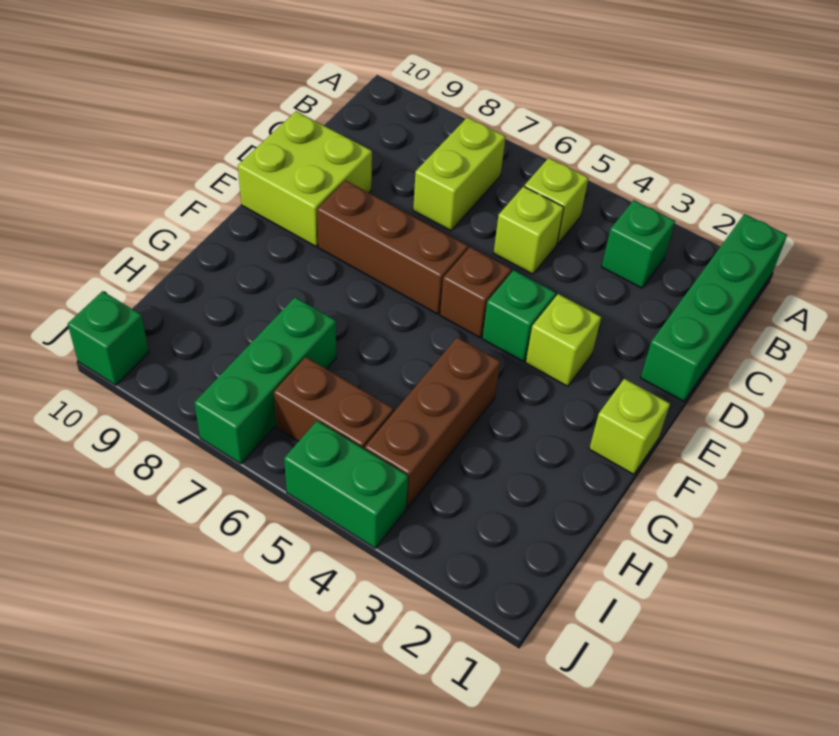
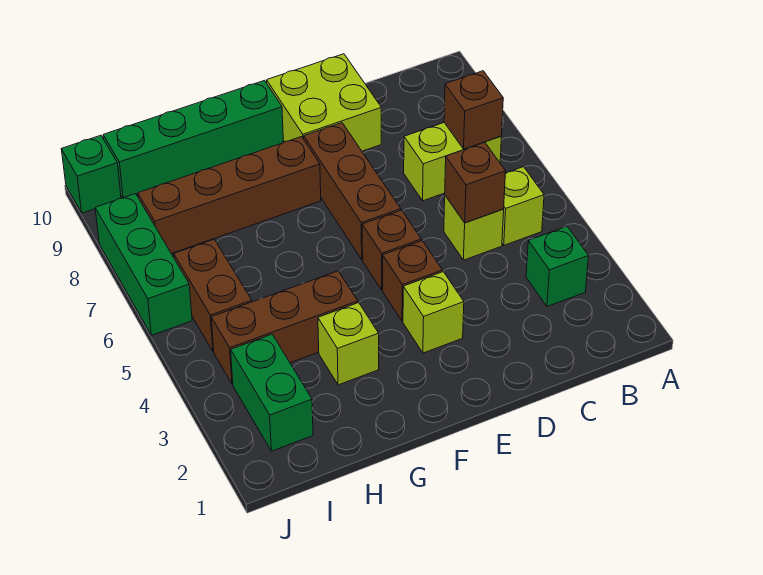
green 1x4 brick [641,214,787,402] -> green 1x4 brick moved to [103,80,283,198]
none -> brown 1x1 brick [444,71,503,149]
none -> brown 1x1 brick [445,142,506,223]
green 1x1 brick [482,270,556,362] -> brown 1x1 brick [383,241,442,321]
lime 1x1 brick [589,379,670,474] -> lime 1x1 brick moved to [318,303,379,385]
none -> brown 1x4 brick [138,137,321,254]
green 1x3 brick [194,297,336,464] -> green 1x3 brick turned to [95,194,192,335]
green 1x2 brick [284,421,408,548] -> green 1x2 brick moved to [231,334,313,451]

